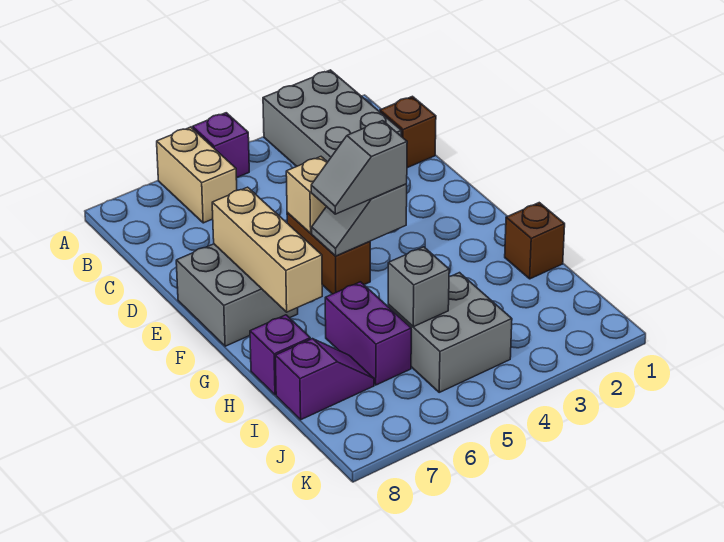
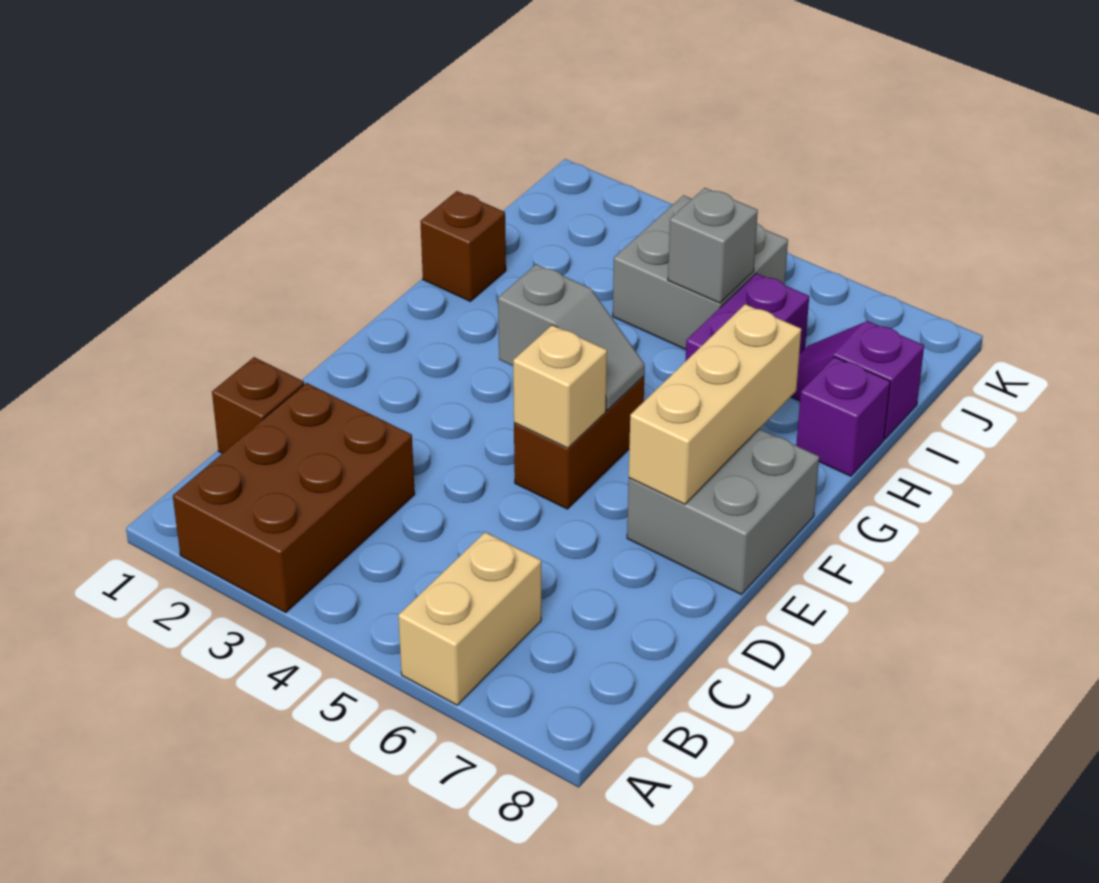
grey 2x3 brick [263,70,401,166] -> brown 2x3 brick [173,383,415,613]
purple 1x1 brick [192,113,249,178] -> none
grey 1x2 slope [311,121,407,214] -> none

